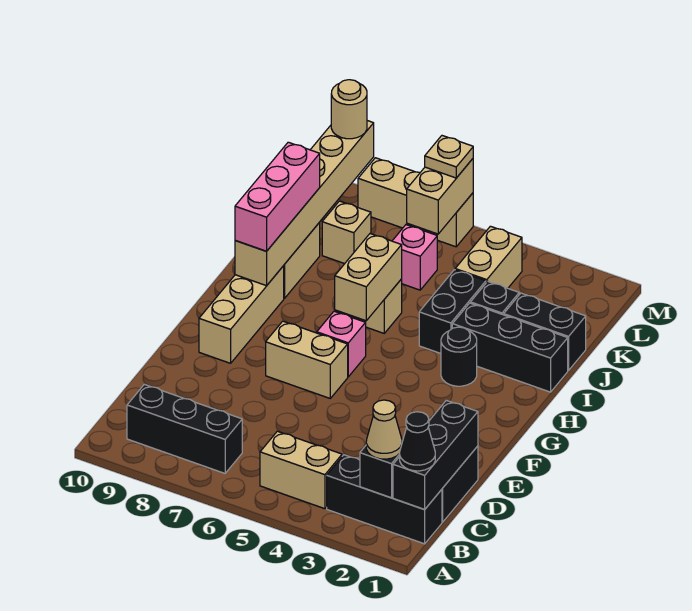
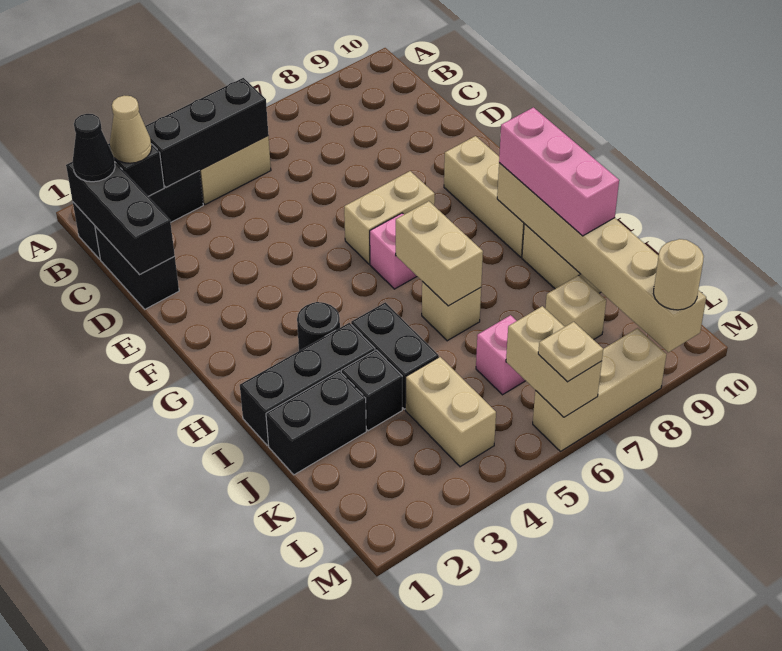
black 1x3 brick [127,384,242,473] -> black 1x3 brick moved to [145,78,268,187]

